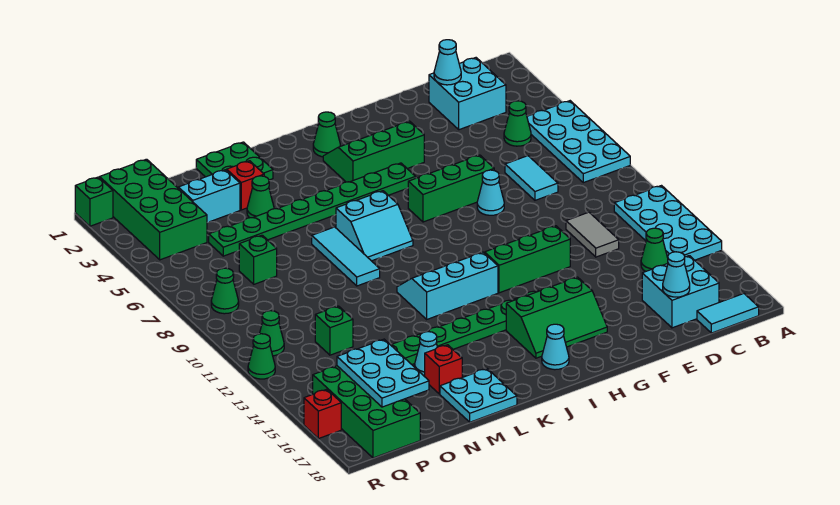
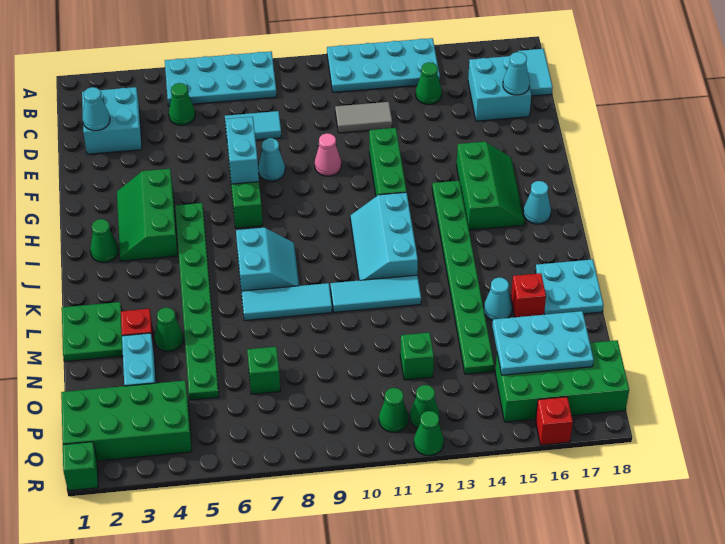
none -> cyan 1x2 brick [226,117,259,184]
none -> pink 1x1 cone [315,133,341,176]
none -> cyan 1x3 tile [330,275,421,312]
green 1x1 cone [211,268,239,314] -> green 1x1 cone moved to [410,385,439,428]

